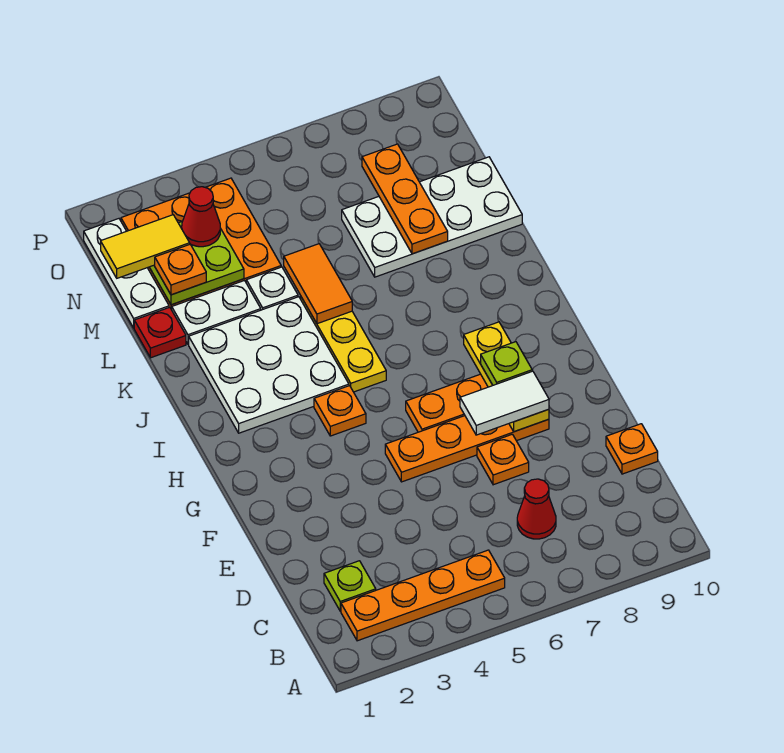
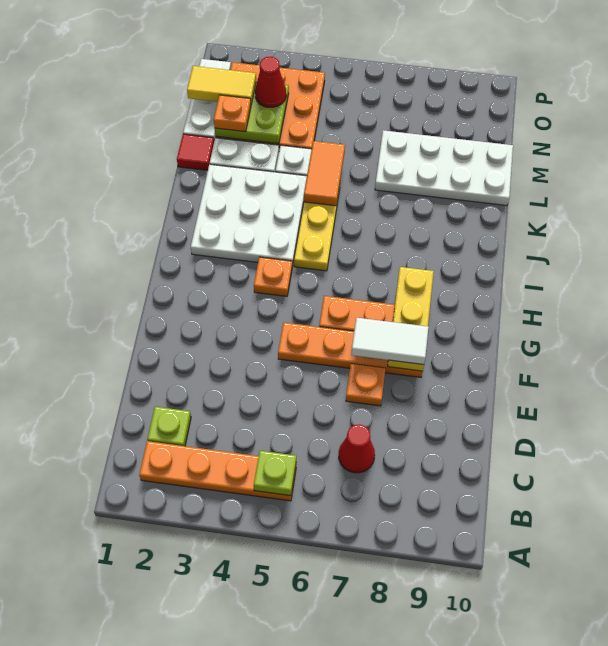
orange 1x1 plate [606,424,658,474] -> none
lime 1x1 plate [481,342,532,385] -> lime 1x1 plate moved to [254,451,296,496]
red 1x1 plate [134,307,186,358] -> red 1x1 tile [177,134,214,170]
orange 1x3 plate [362,144,448,254] -> none

